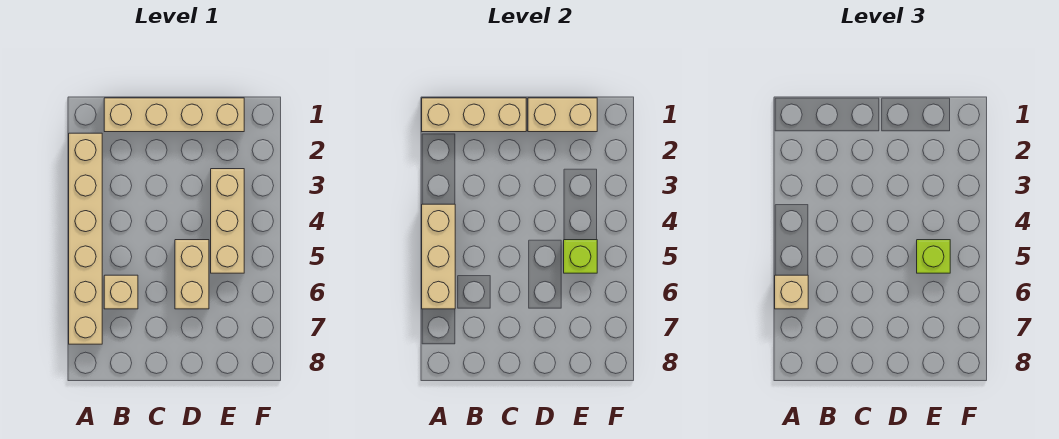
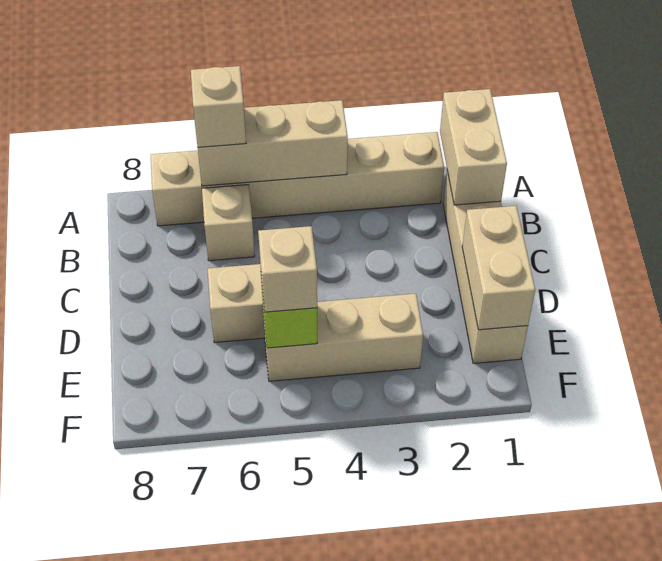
tan 1x3 brick [422,98,526,132] -> tan 1x2 brick [440,89,507,205]
lime 1x1 brick [917,240,950,273] -> tan 1x1 brick [258,226,317,312]

